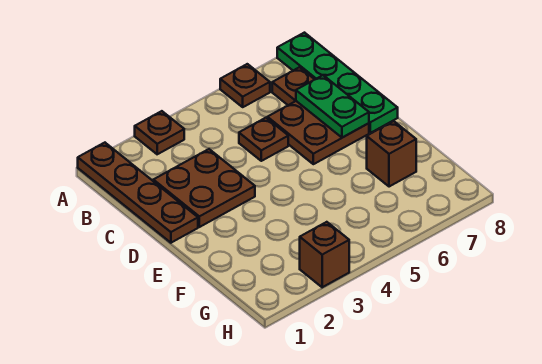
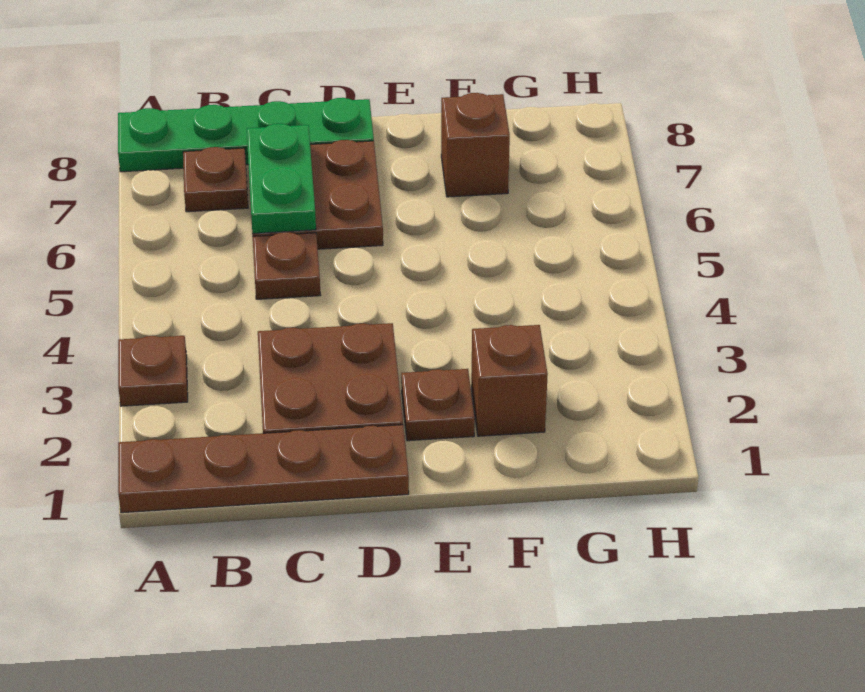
brown 1x1 plate [220,64,270,107] -> brown 1x1 plate moved to [401,369,475,441]
green 1x2 plate [296,75,369,138] -> green 1x2 plate turned to [247,124,316,234]
brown 1x1 brick [300,222,349,287] -> brown 1x1 brick moved to [471,325,548,436]

